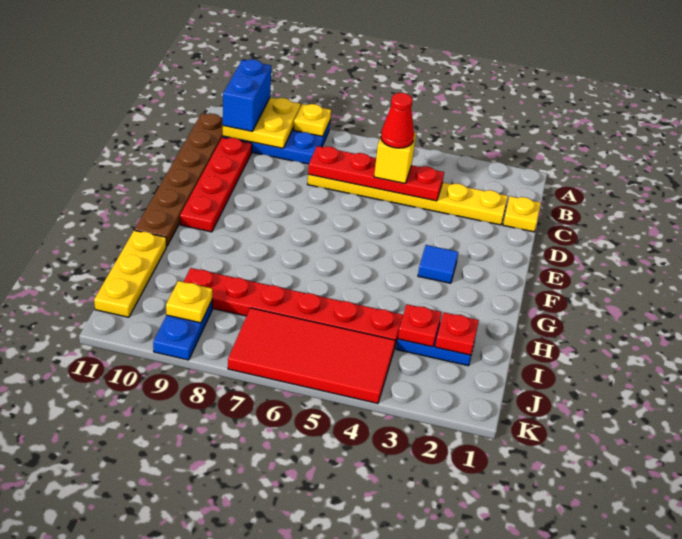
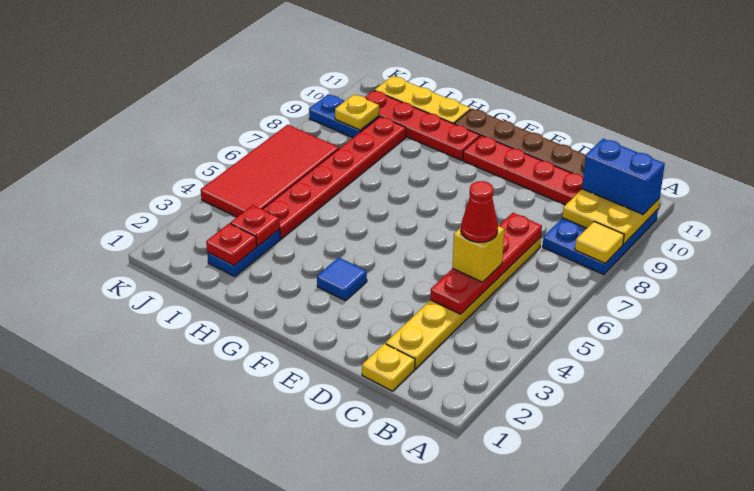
yellow 1x1 plate [294,104,331,136] -> yellow 1x1 tile [575,222,624,263]
none -> red 1x4 plate [365,90,480,160]

